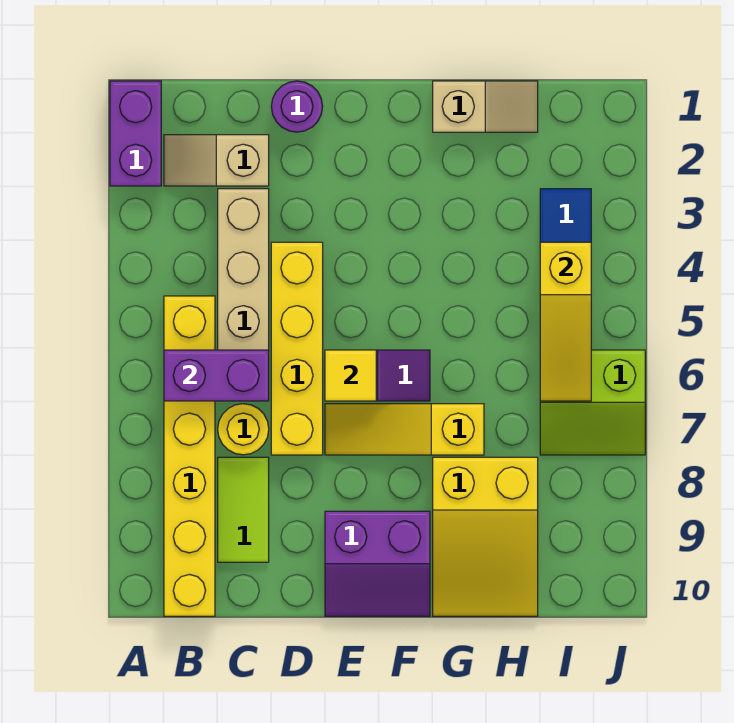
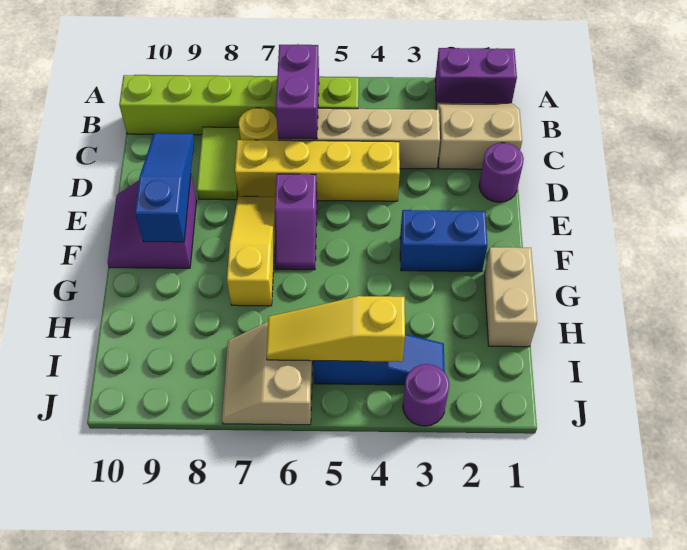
tan 1x2 slope [164,135,269,186] -> tan 2x2 slope [436,103,522,169]
yellow 1x6 brick [164,296,215,616] -> lime 1x6 brick [119,75,359,135]
lime 1x2 tile [218,457,269,562] -> lime 1x2 tile turned to [197,127,241,200]
none -> blue 1x3 slope [135,133,194,242]
yellow 1x1 tile [325,350,376,401] -> none
none -> blue 1x2 brick [400,210,487,272]
tan 1x2 slope [433,81,538,132] -> tan 1x2 brick [484,247,537,347]
yellow 2x3 slope [433,457,538,616] -> none
lime 2x2 slope [540,350,645,455] -> tan 2x2 slope [222,322,313,425]
none -> purple 1x1 round brick [403,364,449,426]

